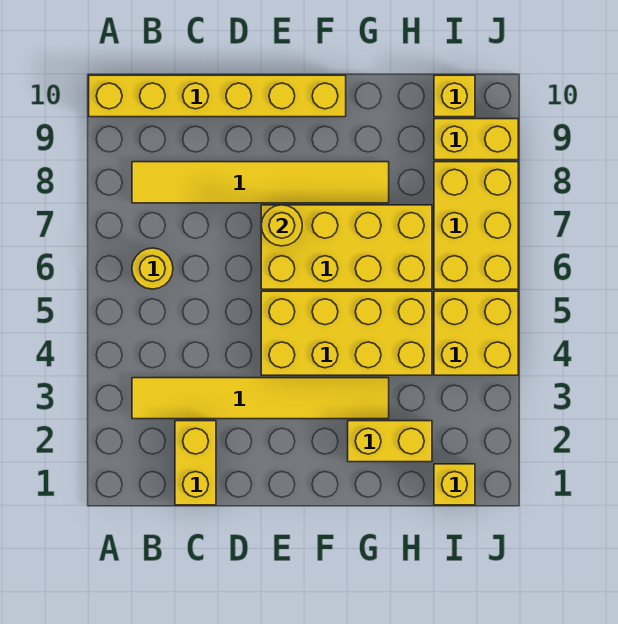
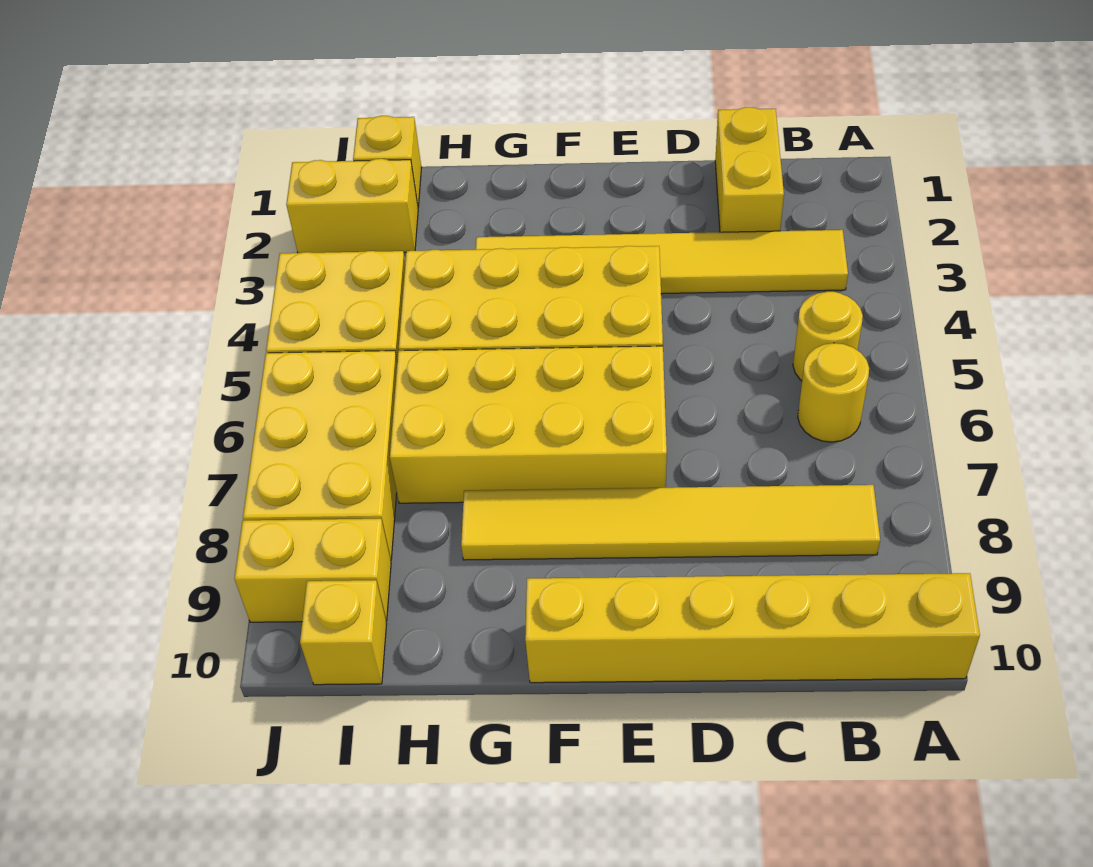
yellow 1x1 round brick [261,205,302,246] -> yellow 1x1 round brick moved to [793,292,863,381]
yellow 1x2 brick [348,421,432,462] -> yellow 1x2 brick moved to [286,159,418,253]

